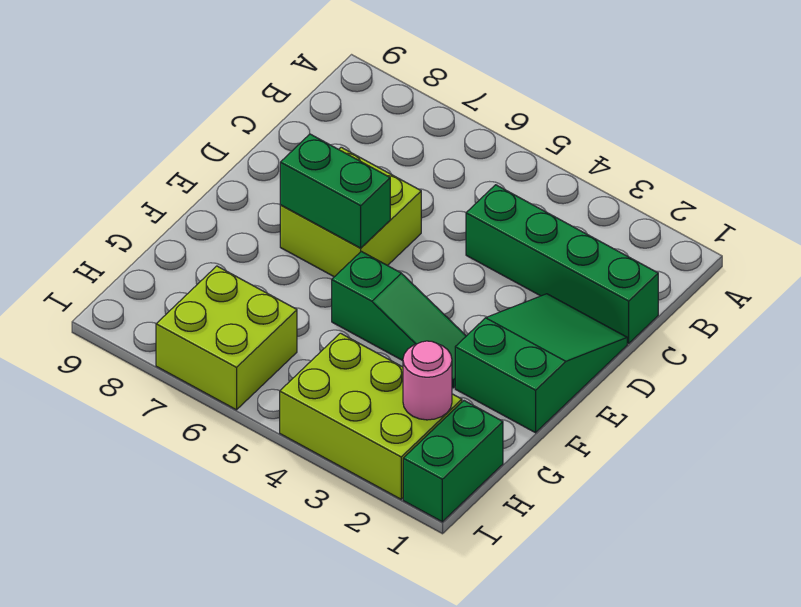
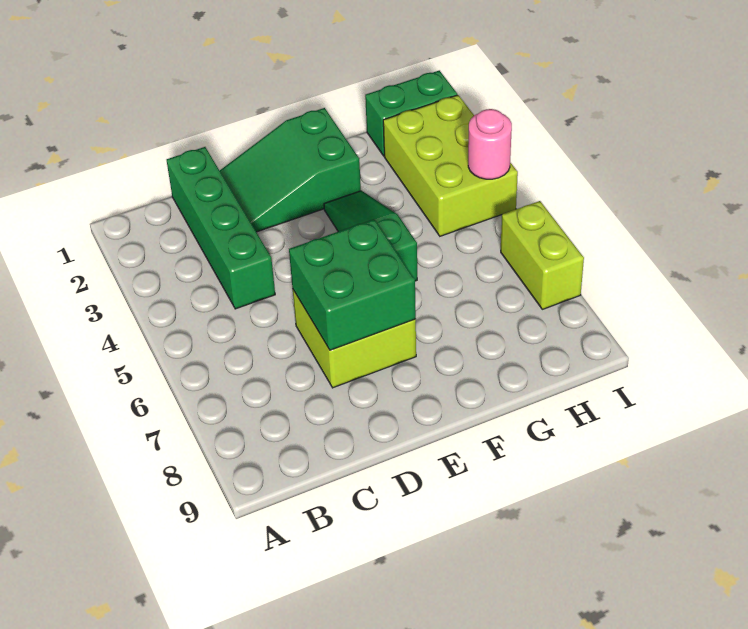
green 1x2 brick [280,134,390,248] -> green 2x2 brick [289,219,416,350]
pink 1x1 round brick [403,341,452,420] -> pink 1x1 round brick moved to [468,109,512,179]
lime 2x2 brick [156,266,297,410] -> lime 1x2 brick [501,201,584,309]

